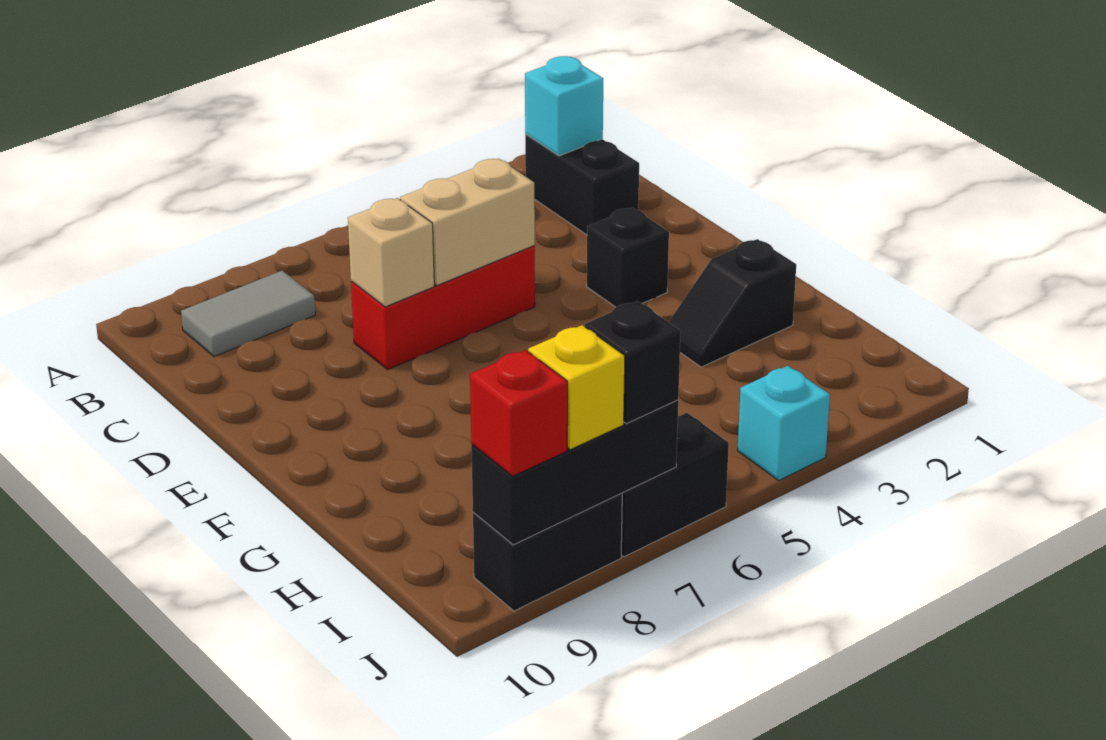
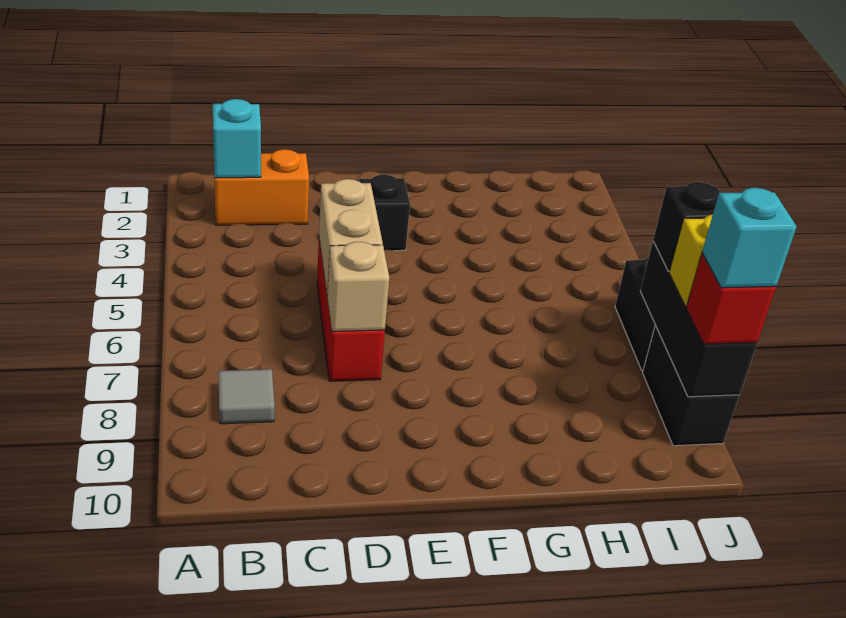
black 1x2 brick [525,135,639,235] -> orange 1x2 brick [214,149,309,225]
grey 1x2 tile [181,271,315,357] -> grey 1x1 tile [218,369,275,424]
black 1x2 slope [669,239,796,367] -> none
cyan 1x1 brick [738,366,830,480] -> cyan 1x1 brick moved to [702,188,797,288]

